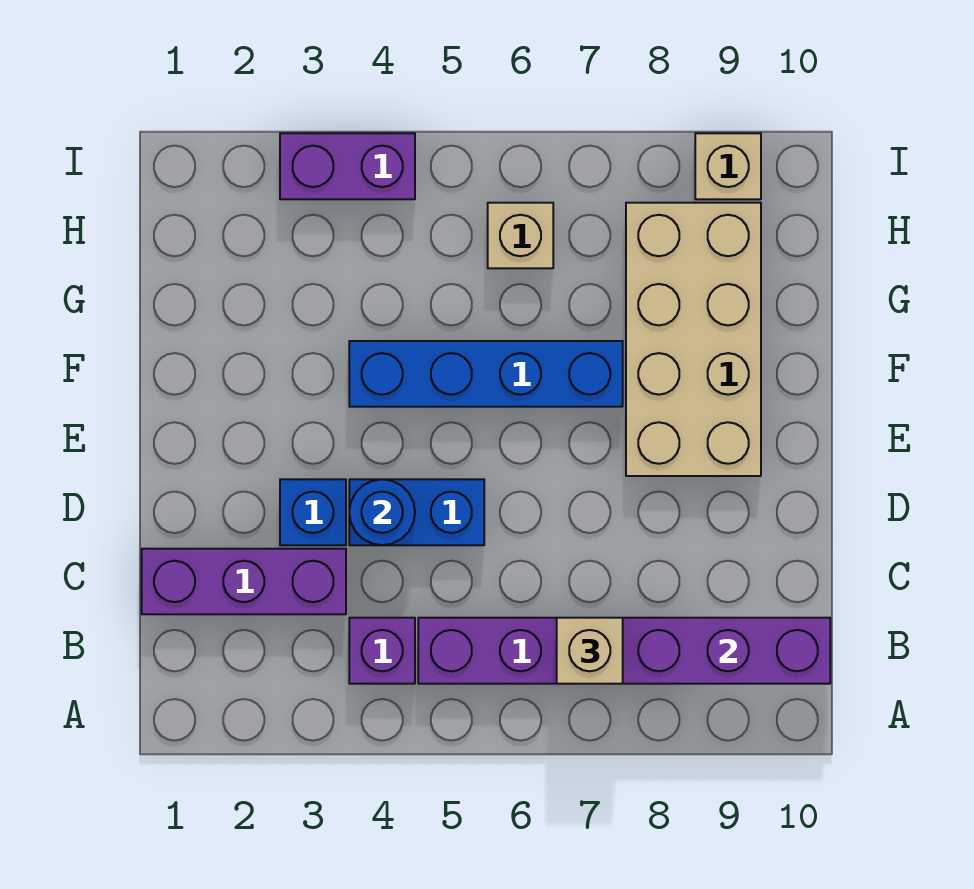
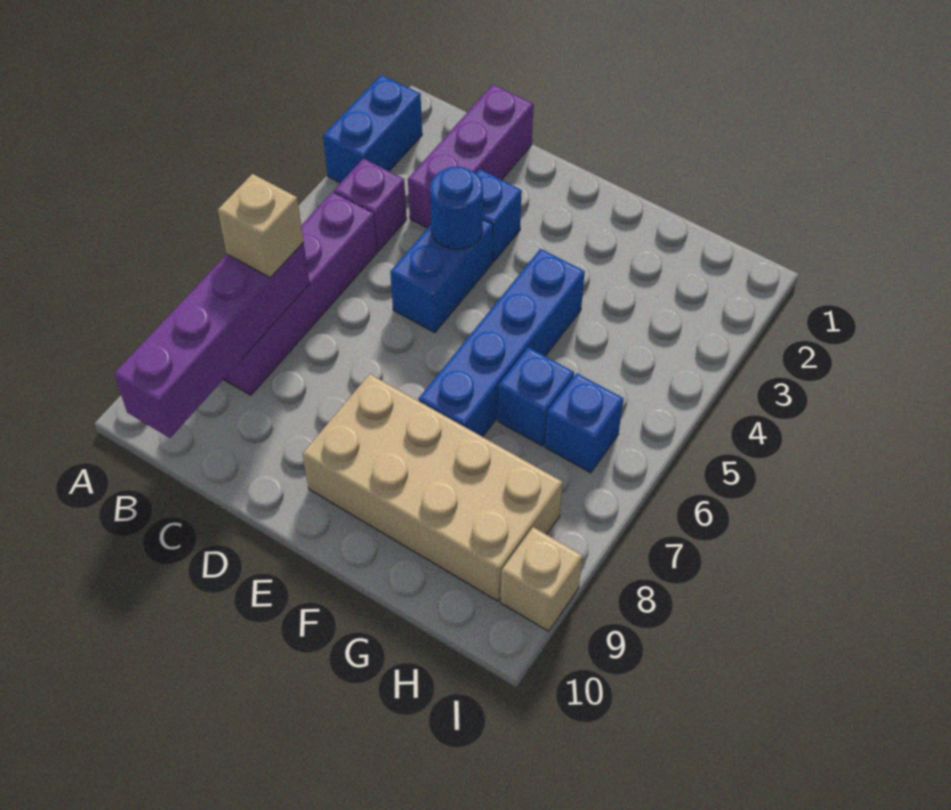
none -> blue 1x2 brick [323,75,422,183]
none -> blue 1x1 brick [498,347,574,446]
tan 1x1 brick [488,203,553,268] -> blue 1x1 brick [545,373,623,473]
purple 1x2 brick [280,133,415,199] -> none

